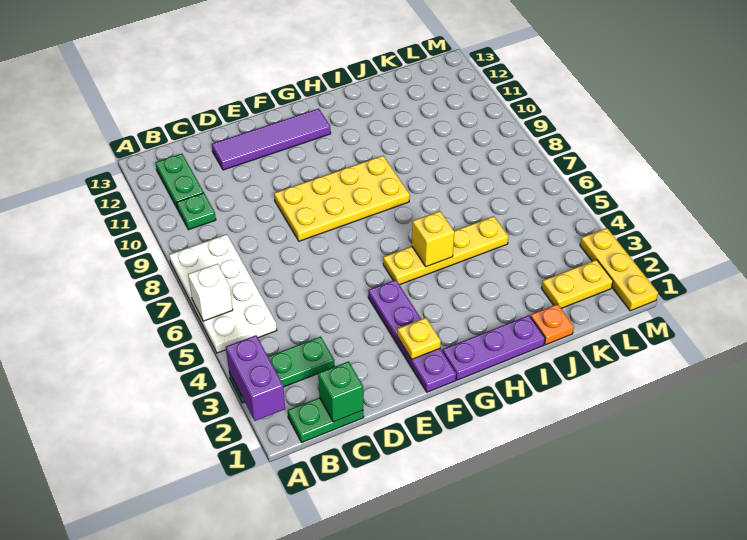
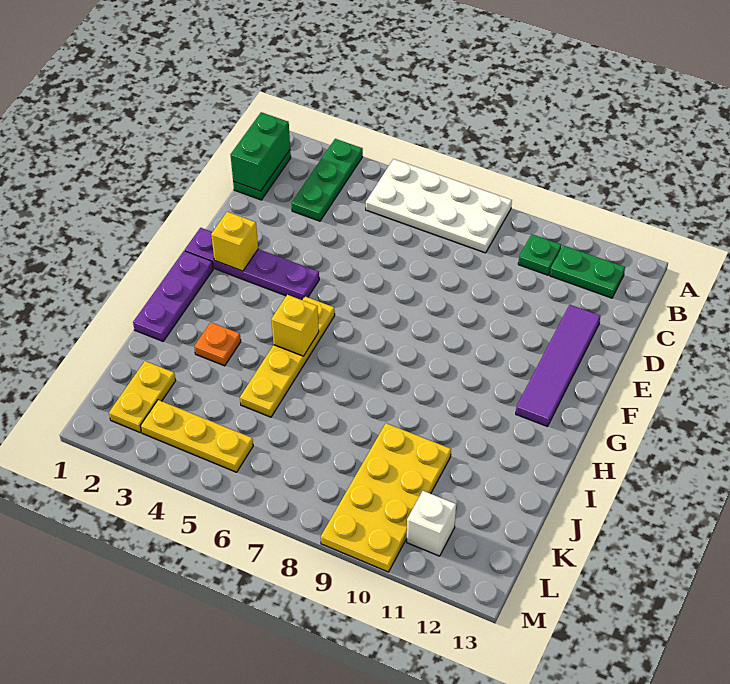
purple 1x2 brick [226,335,285,421] -> none
white 1x1 brick [188,264,233,321] -> white 1x1 brick moved to [407,491,456,556]
green 1x1 brick [318,361,363,422] -> green 1x2 brick [230,112,290,191]
yellow 2x4 plate [274,156,410,241] -> yellow 2x4 plate moved to [321,423,451,572]
yellow 1x1 plate [397,318,441,359] -> yellow 1x1 brick [211,212,258,271]
orange 1x1 plate [530,304,574,345] -> orange 1x1 plate moved to [194,322,241,366]
yellow 1x3 plate [580,228,658,311] -> yellow 1x3 plate moved to [141,400,253,472]

